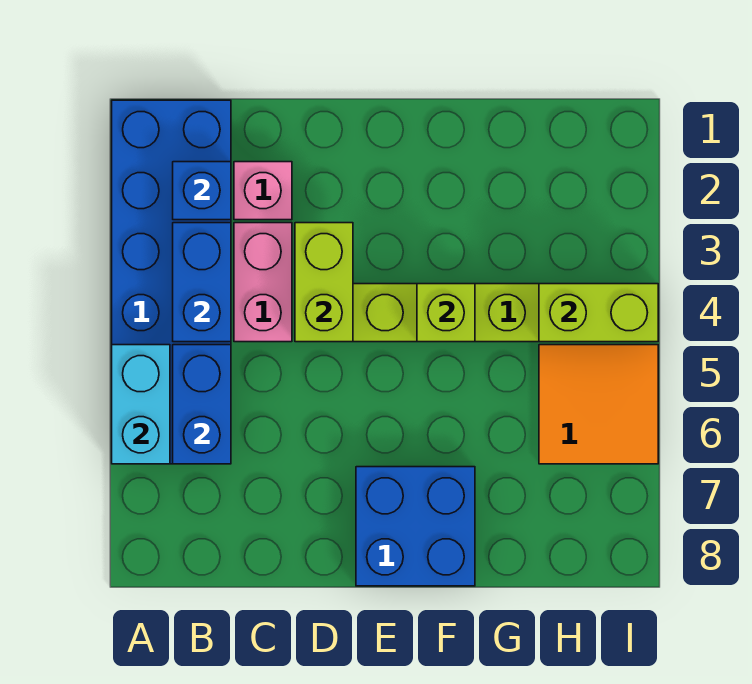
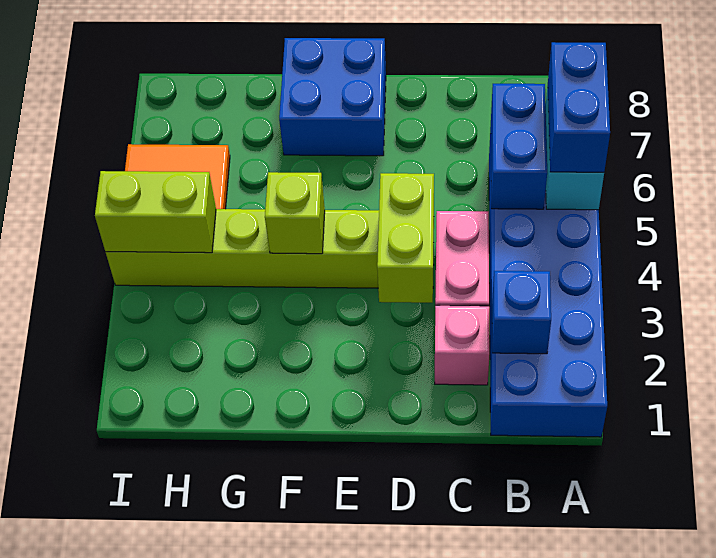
blue 1x2 brick [173,223,231,342] -> blue 1x2 brick moved to [548,42,610,172]

